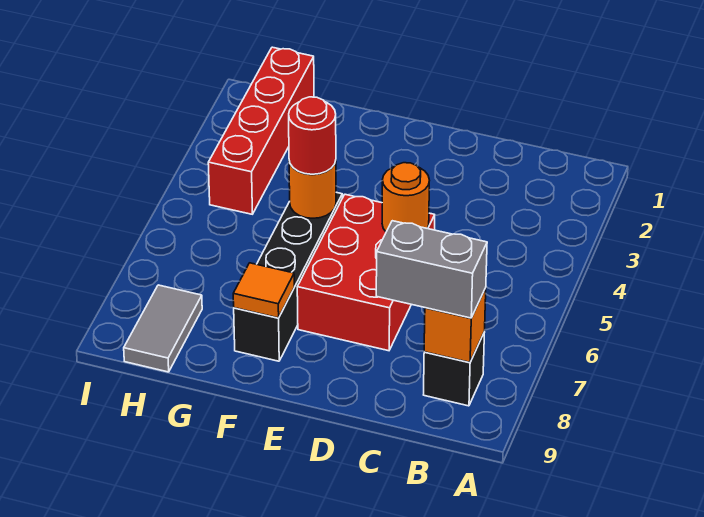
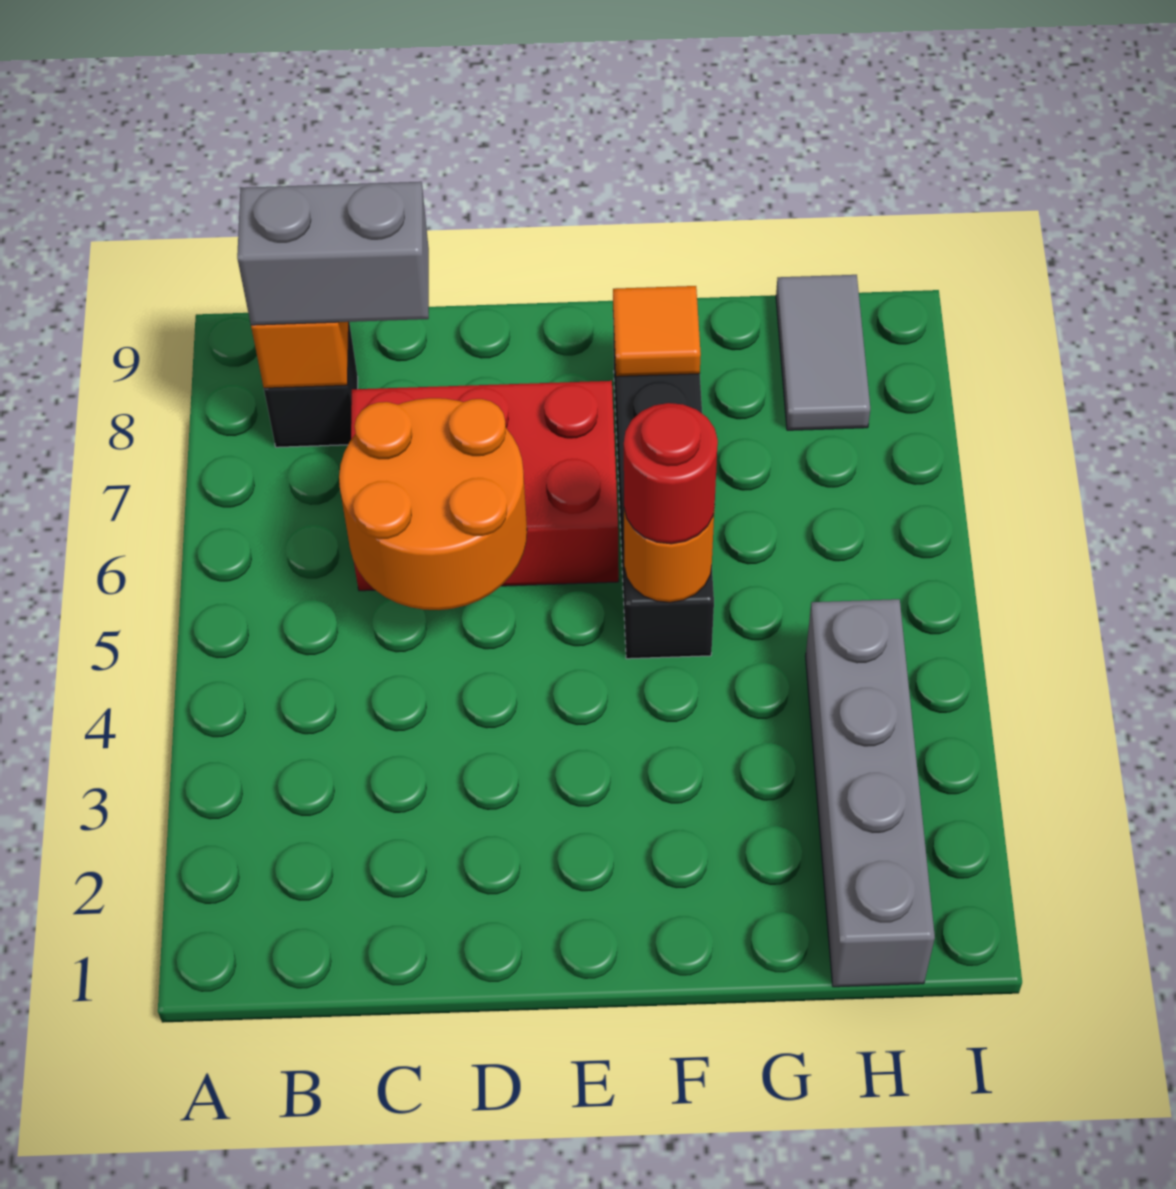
red 2x3 brick [297,194,435,351] -> red 2x3 brick turned to [351,381,619,591]
orange 1x1 round brick [382,163,429,232] -> orange 2x2 round brick [339,398,527,610]
red 1x4 brick [208,47,314,214] -> grey 1x4 brick [806,599,935,987]

